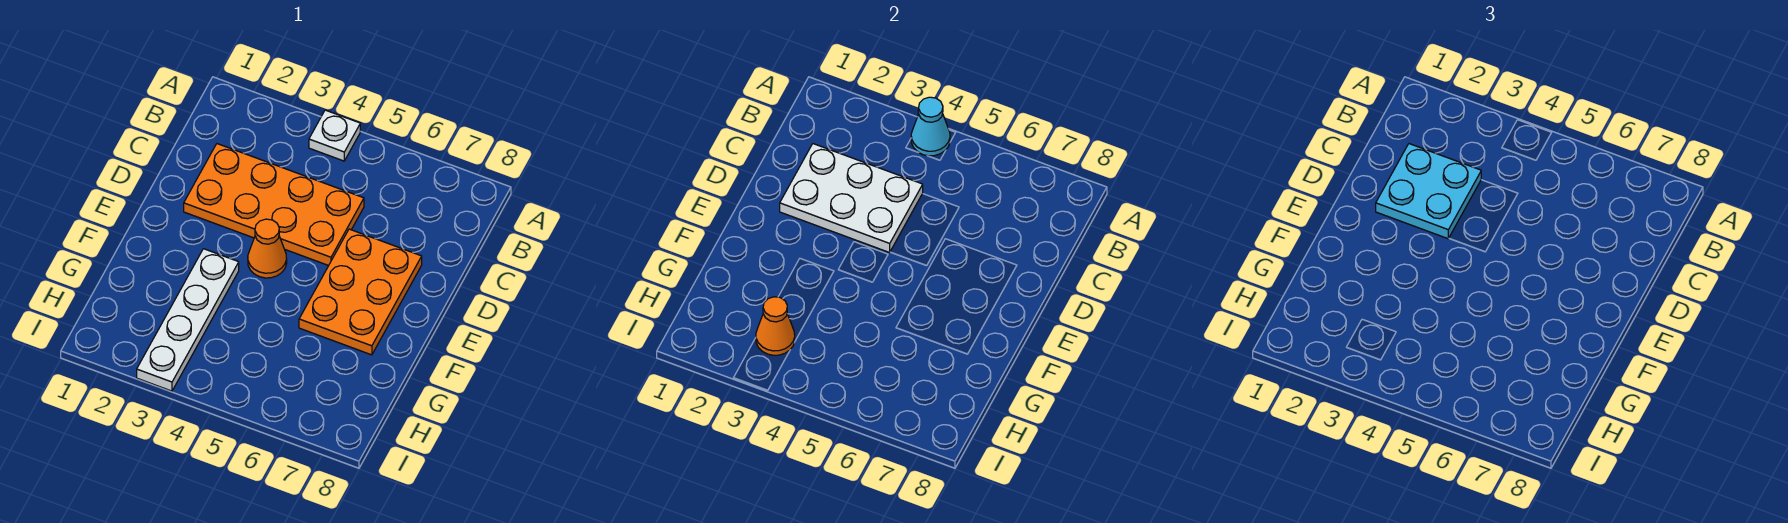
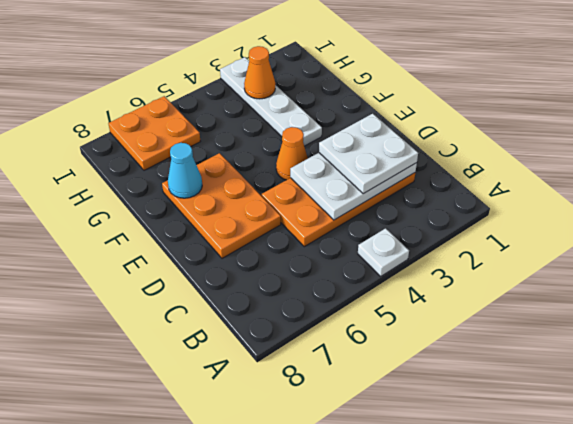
cyan 1x1 cone [911,97,950,156] -> cyan 1x1 cone moved to [168,143,202,198]
cyan 2x2 plate [1376,144,1481,239] -> white 2x2 plate [319,114,418,194]
none -> orange 2x2 plate [108,96,200,170]

